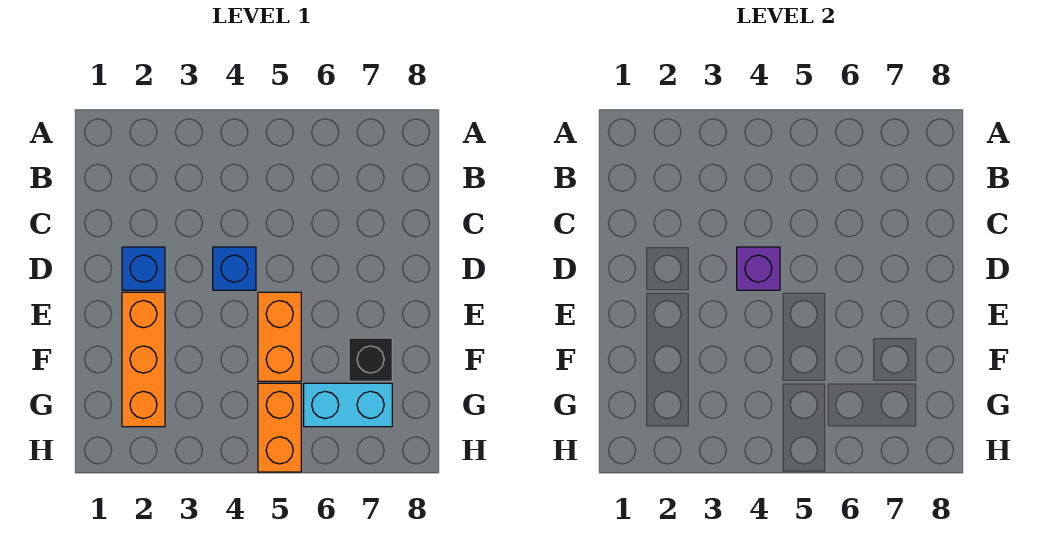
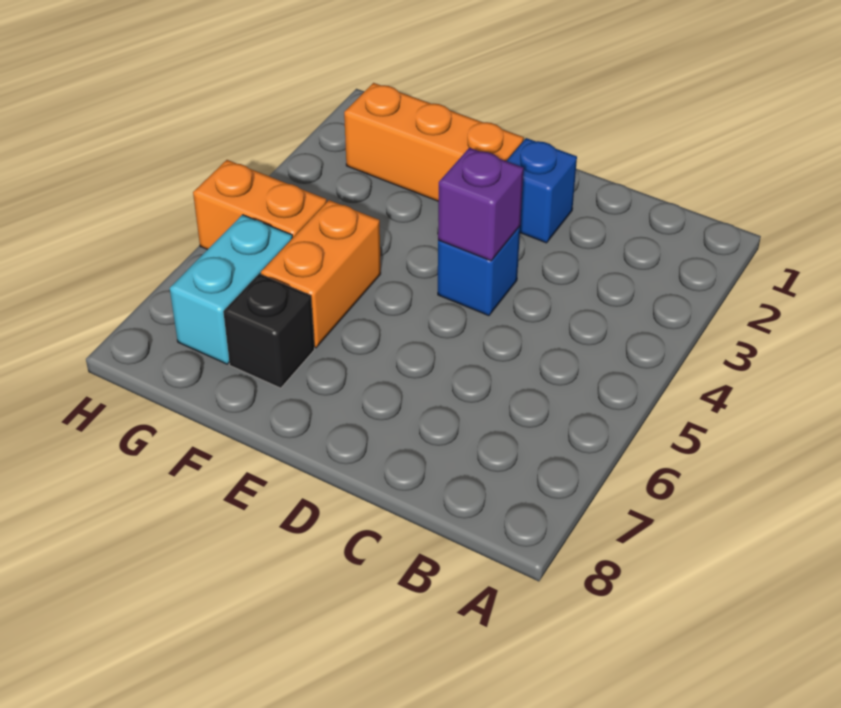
orange 1x2 brick [258,292,301,381] -> orange 1x2 brick turned to [261,200,381,348]

